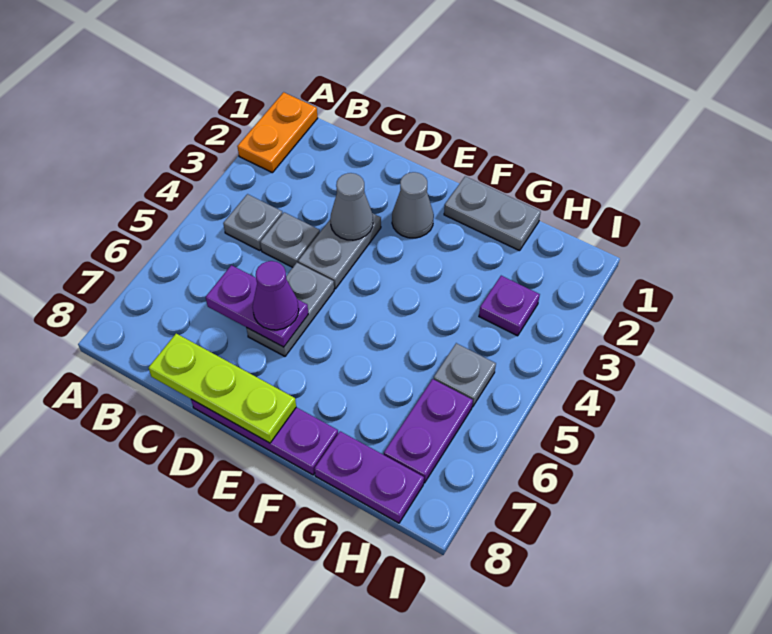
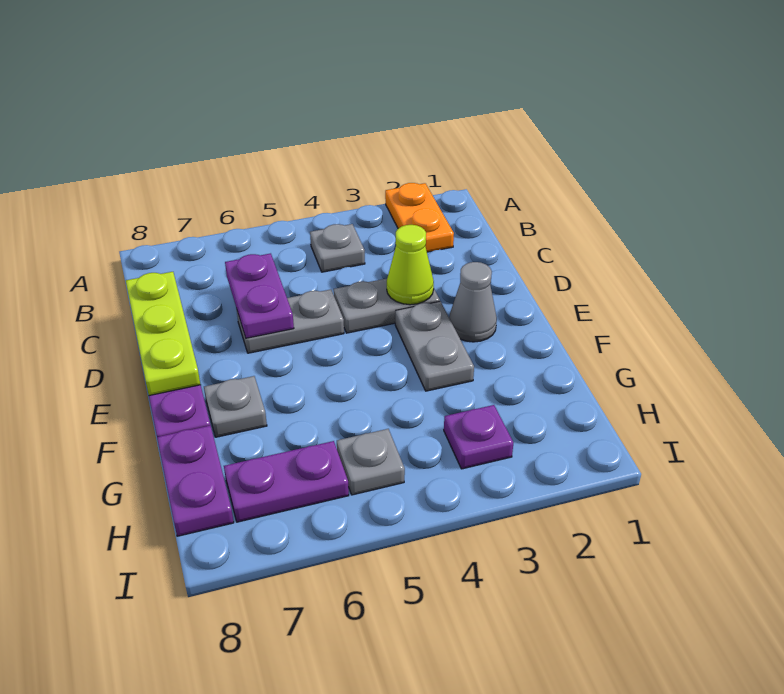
orange 1x2 plate [237,92,317,173] -> orange 1x2 plate turned to [385,183,454,252]
grey 1x1 plate [260,212,320,267] -> grey 1x1 plate moved to [204,376,267,437]
grey 1x1 cone [330,173,373,240] -> lime 1x1 cone [387,225,434,305]
purple 1x1 cone [252,261,299,330] -> none
grey 1x2 plate [444,176,541,251] -> grey 1x2 plate moved to [395,301,474,391]

